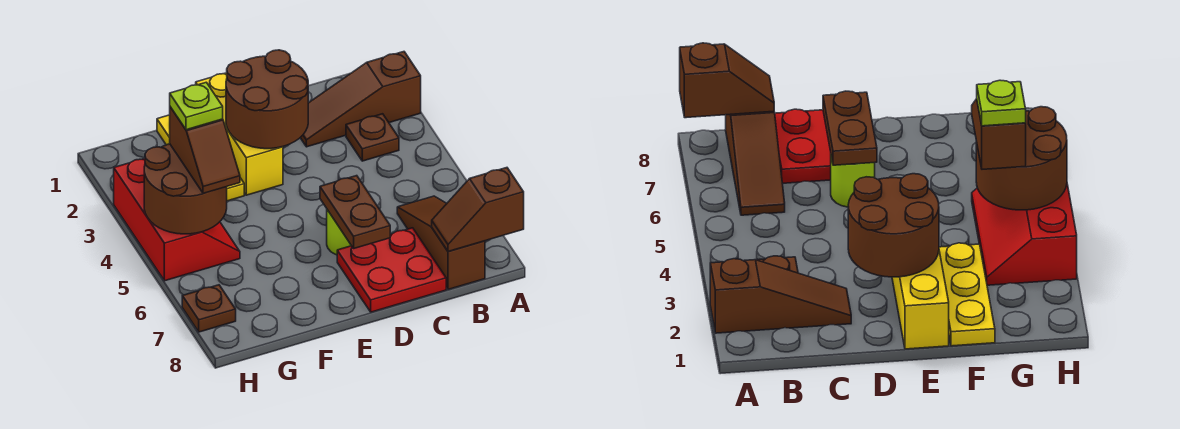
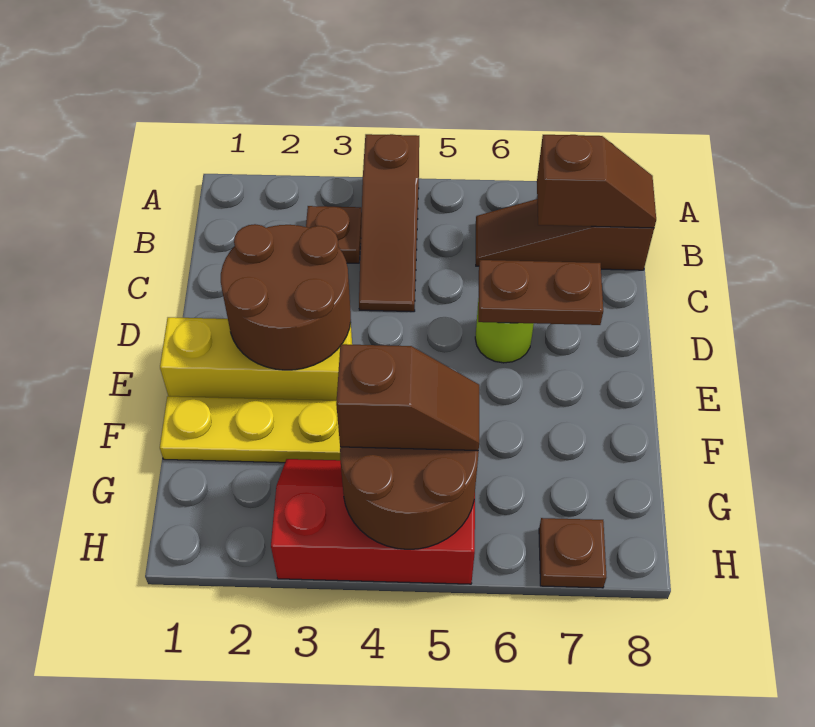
brown 1x3 slope [300,52,421,147] -> brown 1x3 slope moved to [359,134,419,312]
brown 1x2 slope [432,168,524,251] -> brown 1x2 slope turned to [537,135,656,228]
red 2x2 plate [337,228,446,312] -> none
lime 1x1 plate [170,82,223,130] -> none

